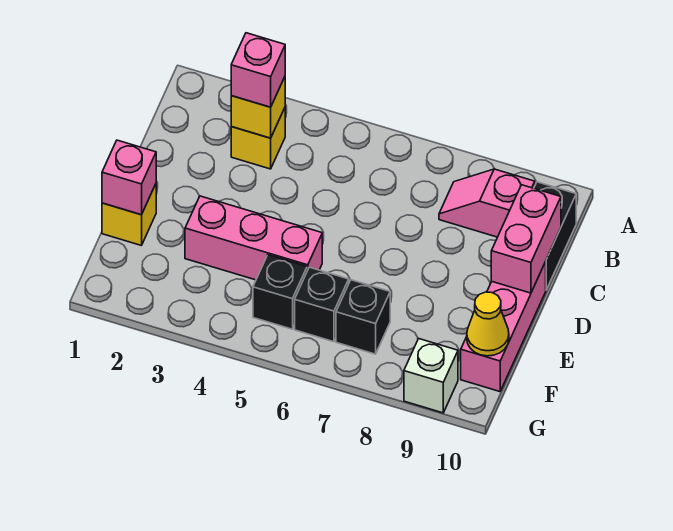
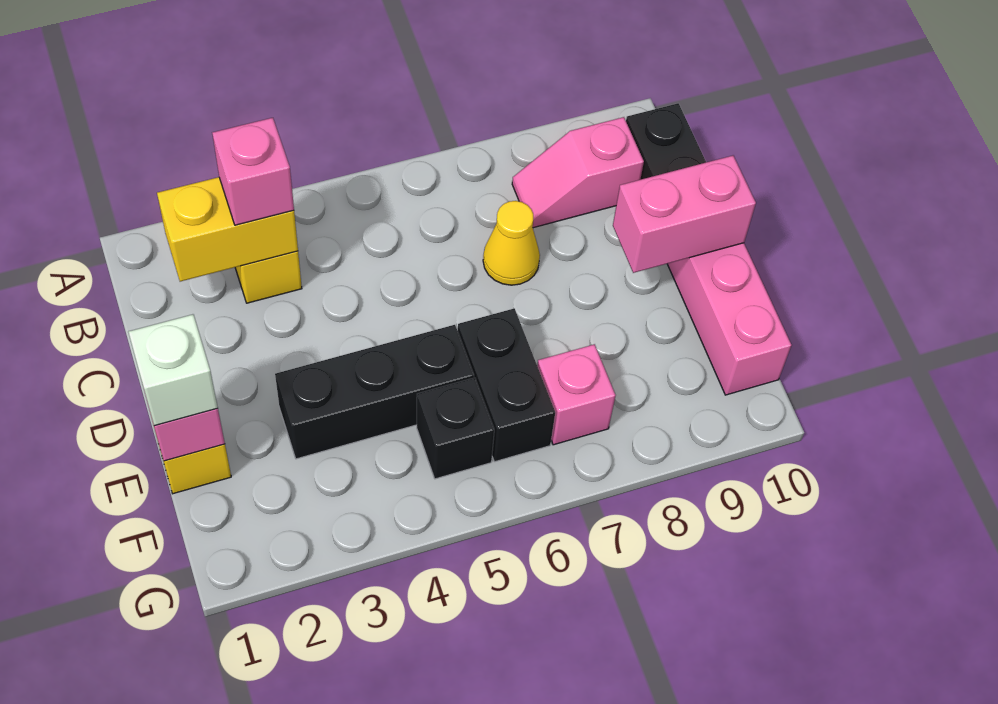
yellow 1x1 brick [231,77,285,138] -> yellow 1x2 brick [157,177,298,282]
pink 1x2 brick [491,185,561,293] -> pink 1x2 brick turned to [613,156,756,273]
pink 1x3 brick [185,196,322,280] -> black 1x3 brick [275,325,474,459]
black 1x1 brick [295,267,349,342] -> black 1x2 brick [458,308,555,462]
black 1x1 brick [336,280,390,354] -> pink 1x1 brick [537,344,616,445]
yellow 1x1 cone [467,292,509,356] -> yellow 1x1 cone moved to [483,201,540,285]
white 1x1 brick [404,339,458,413] -> white 1x1 brick moved to [128,314,218,426]

